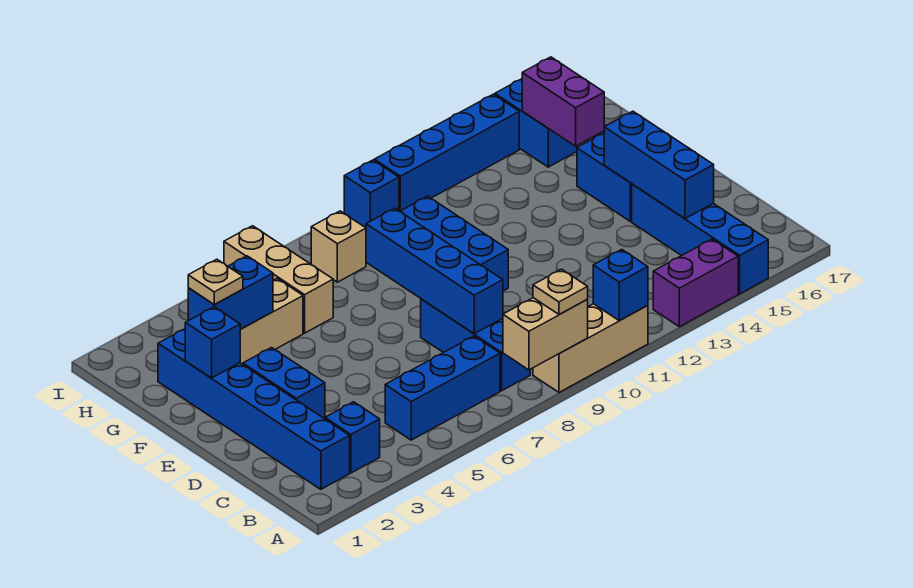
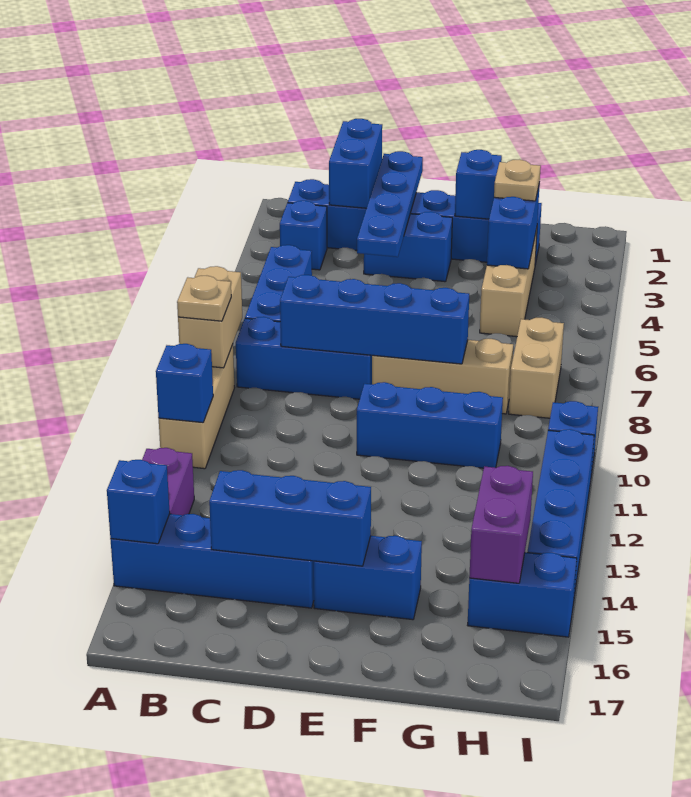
none -> blue 1x1 brick [107,460,170,544]
none -> blue 1x2 brick [329,119,382,208]
none -> blue 1x4 plate [357,151,423,257]
tan 1x3 brick [224,226,333,333] -> tan 1x3 brick moved to [372,339,513,414]
purple 1x2 brick [522,57,604,146] -> purple 1x2 brick turned to [469,466,533,583]
tan 1x1 brick [311,211,366,282] -> tan 1x2 brick [509,318,564,418]

